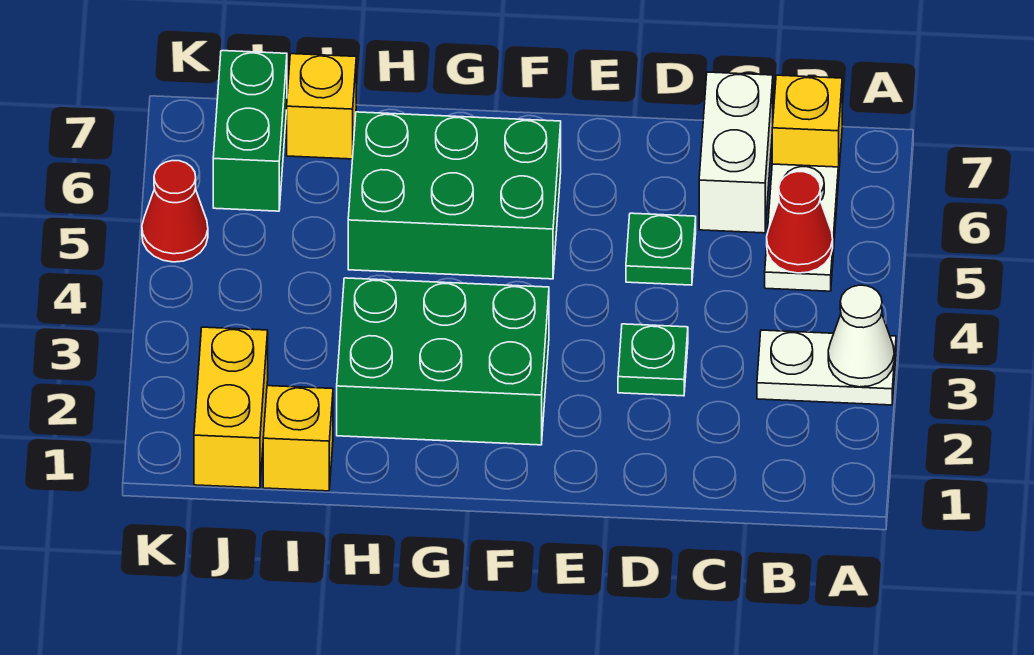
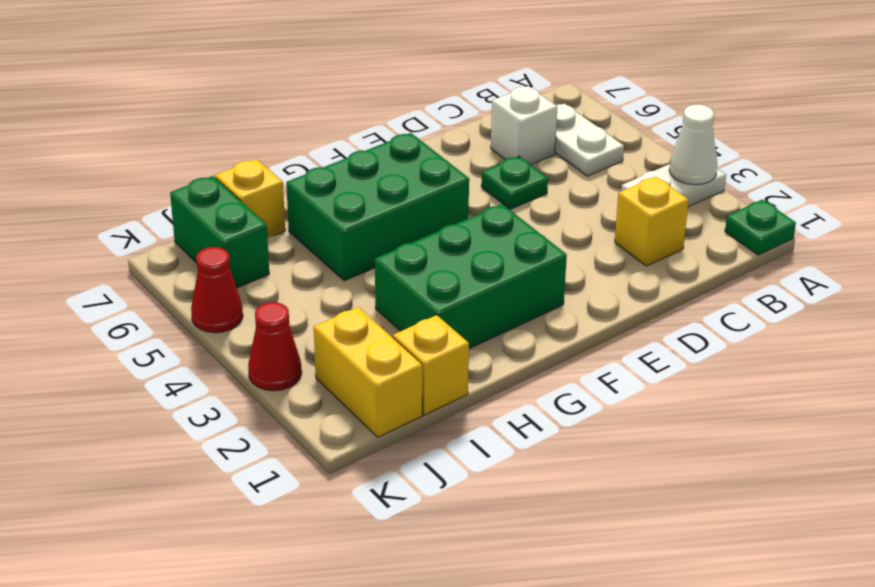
red 1x1 cone [767,172,833,273] -> red 1x1 cone moved to [248,302,302,391]
yellow 1x1 brick [772,75,842,180] -> yellow 1x1 brick moved to [615,176,689,266]
white 1x2 brick [699,72,773,233] -> white 1x1 brick [491,86,557,165]
green 1x1 plate [618,324,688,396] -> green 1x1 plate moved to [725,200,796,255]

